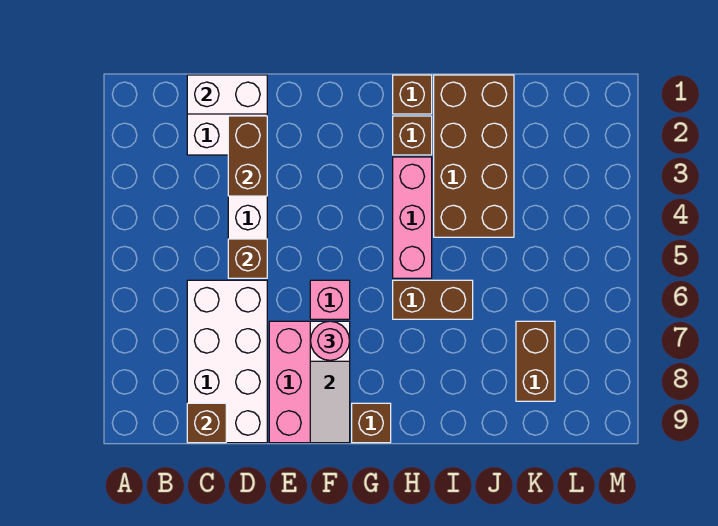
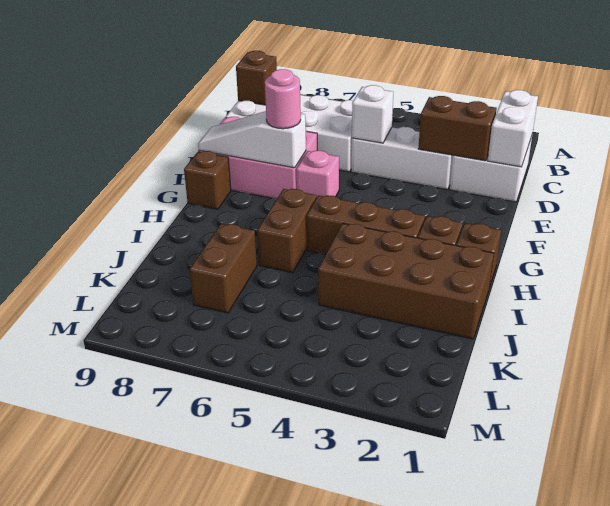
brown 1x1 brick [228,239,267,278] -> white 1x1 brick [352,85,393,143]
pink 1x3 brick [393,157,432,278] -> brown 1x3 brick [307,195,425,254]
brown 1x2 brick [516,321,555,401] -> brown 1x2 brick turned to [190,224,257,313]

